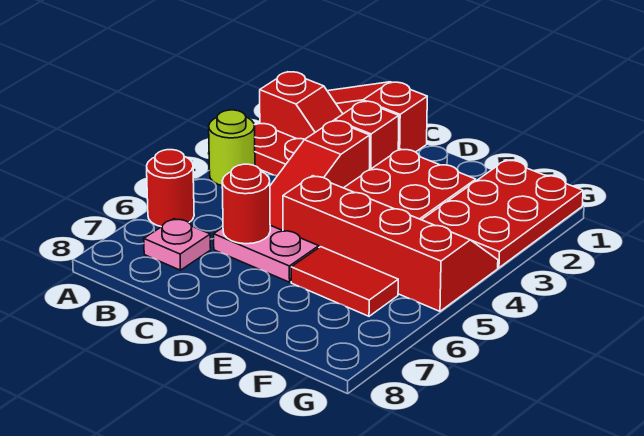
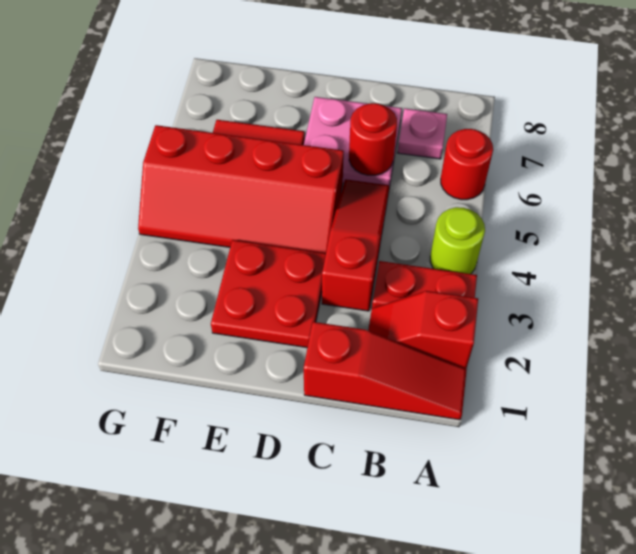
red 1x1 brick [335,101,399,170] -> none
pink 1x2 plate [214,225,319,282] -> pink 2x2 plate [304,97,402,188]
red 2x3 plate [422,160,583,268] -> none

